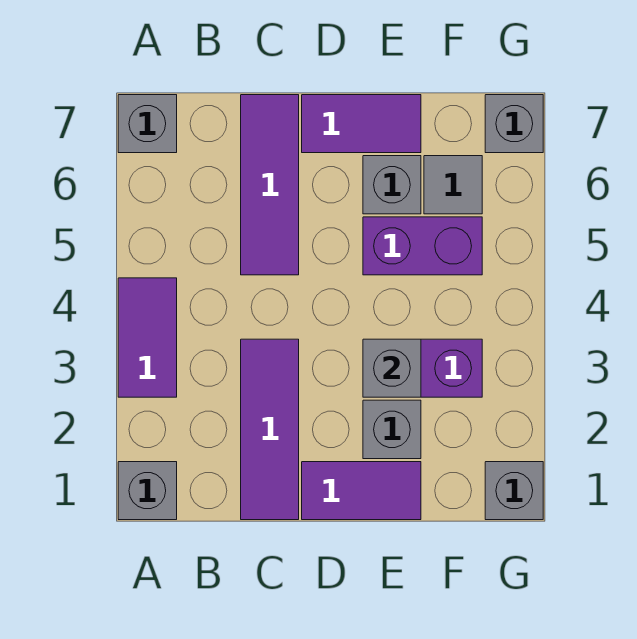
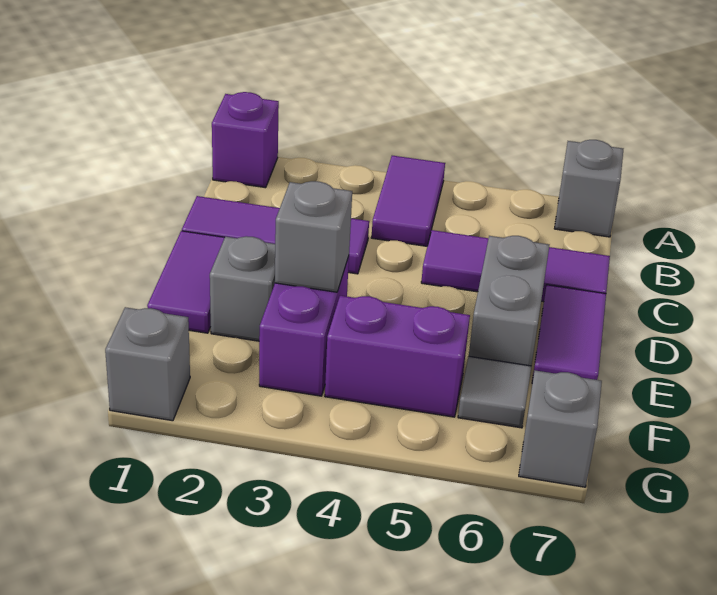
grey 1x1 brick [118,462,177,520] -> purple 1x1 brick [212,92,279,188]
purple 1x2 tile [118,278,177,397] -> purple 1x2 tile turned to [371,156,445,246]
purple 1x2 brick [363,217,482,275] -> purple 1x2 brick turned to [325,296,470,417]
grey 1x1 brick [363,156,421,214] -> grey 1x2 brick [469,236,549,366]

